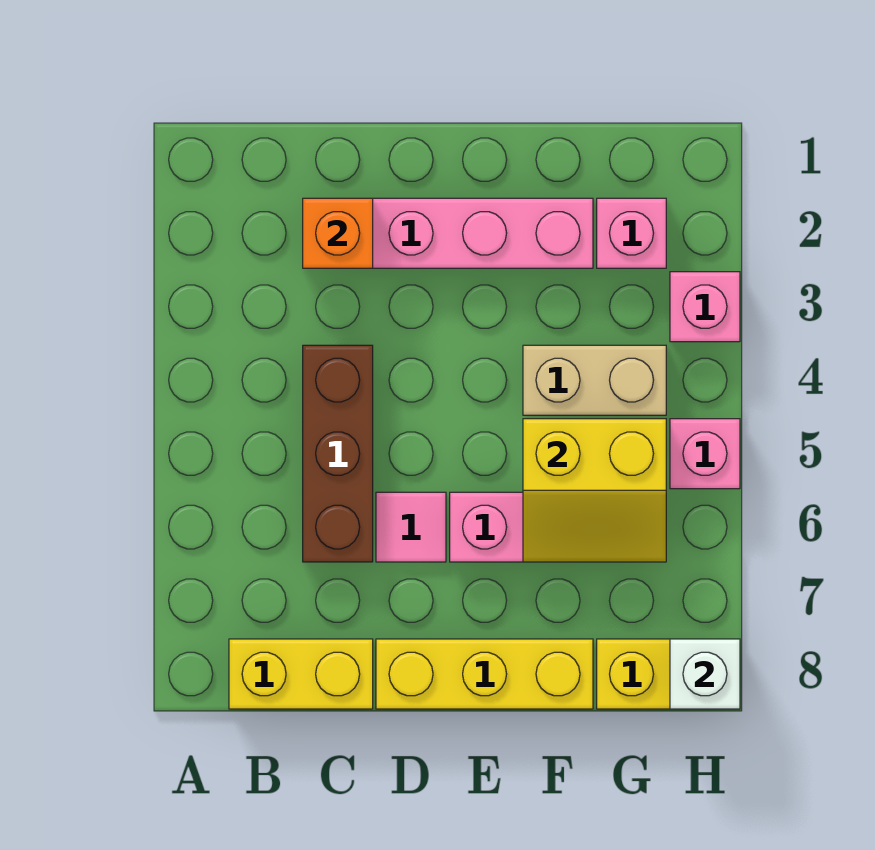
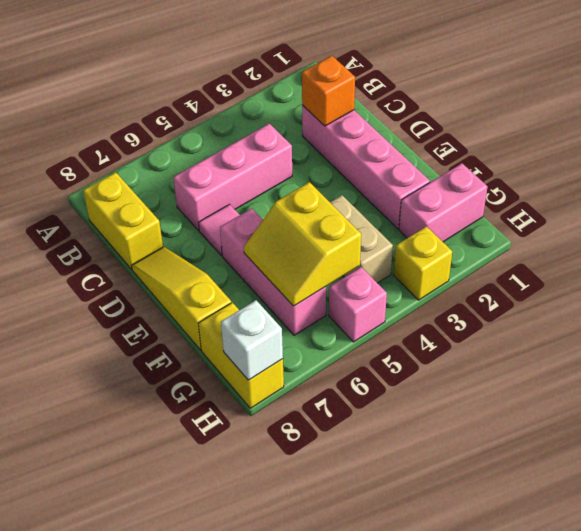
brown 1x3 brick [303,345,373,562] -> pink 1x3 brick [173,124,292,230]
yellow 1x3 brick [376,639,593,709] -> yellow 1x3 slope [132,247,231,350]
pink 1x1 brick [597,198,666,268] -> pink 1x2 brick [399,163,487,242]
pink 1x1 brick [670,272,740,342] -> yellow 1x1 brick [394,226,452,300]

